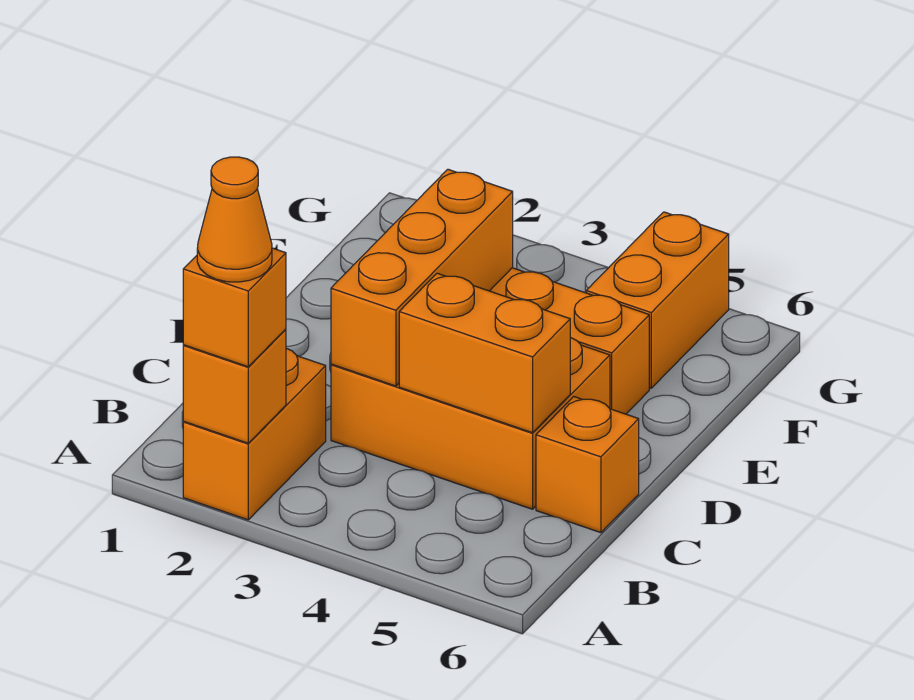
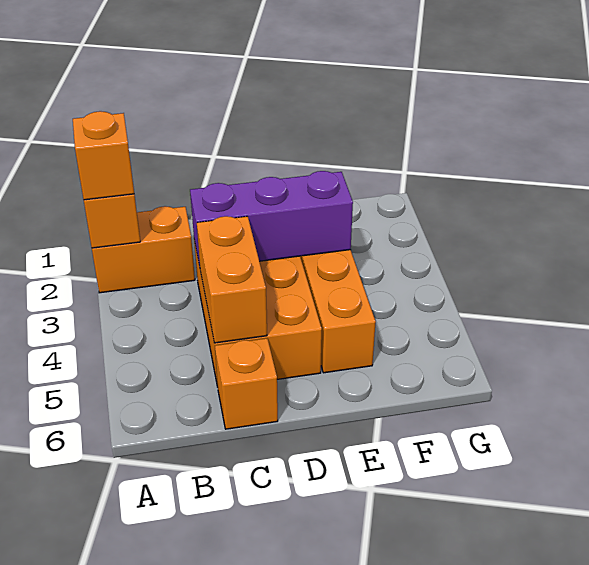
orange 1x1 cone [197,157,272,282] -> none
orange 1x3 brick [331,169,513,386] -> purple 1x3 brick [190,171,353,266]
orange 1x2 brick [586,212,729,388] -> none

